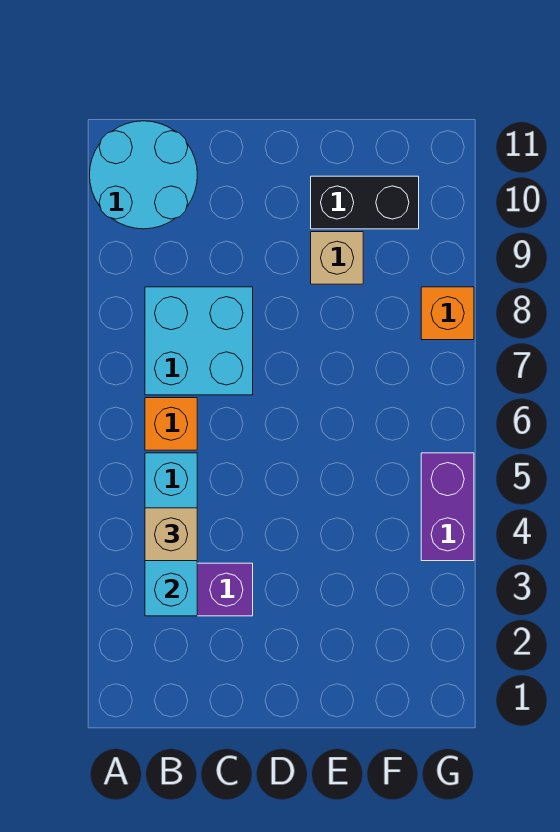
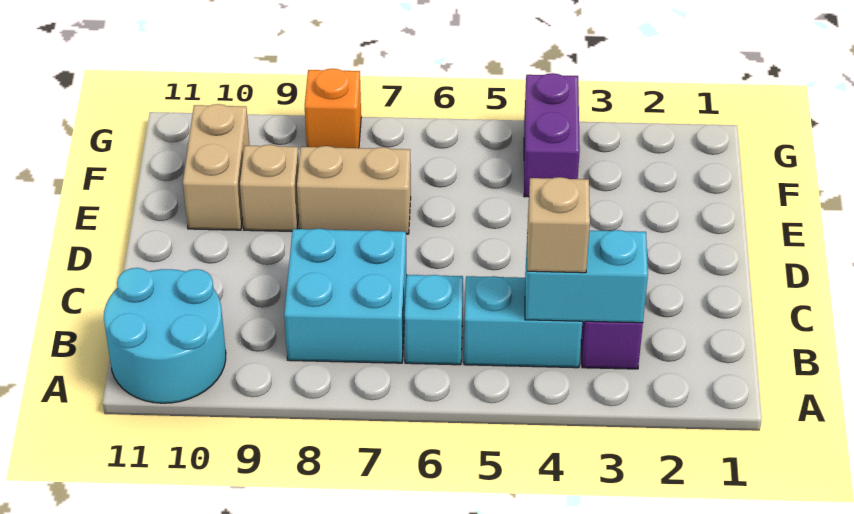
orange 1x1 brick [145,398,197,450] -> cyan 1x1 brick [405,275,463,365]
none -> tan 1x2 brick [297,146,411,234]
black 1x2 brick [311,176,419,229] -> tan 1x2 brick [183,104,250,230]
purple 1x2 brick [421,453,474,561] -> purple 1x2 brick turned to [524,73,580,197]

